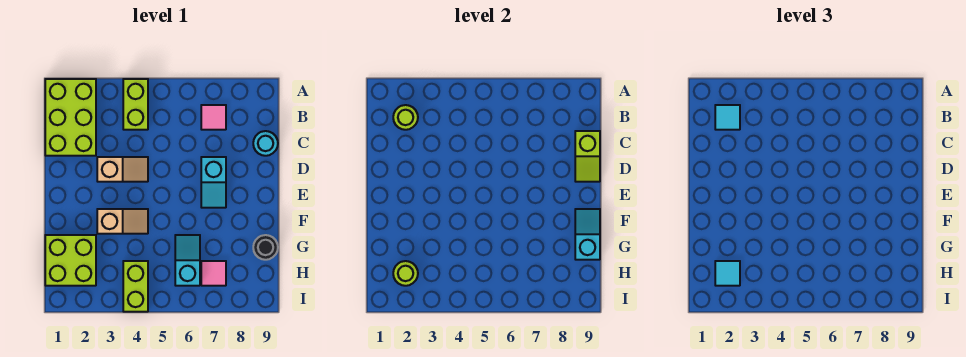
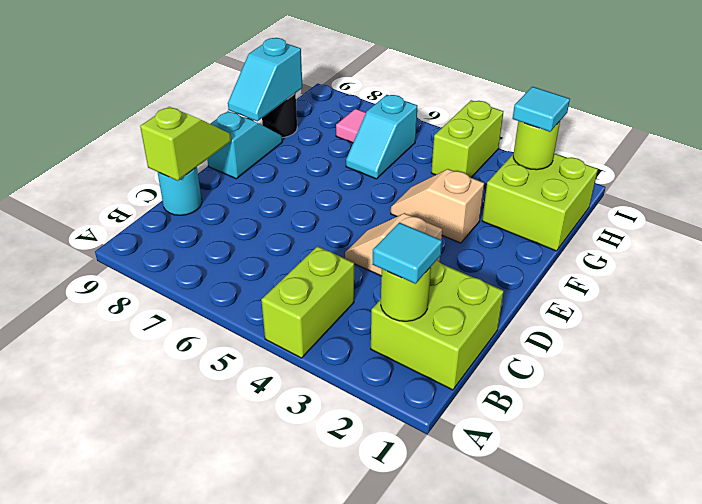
lime 2x3 brick [45,79,96,156] -> lime 2x2 brick [371,260,504,390]
pink 1x1 tile [201,105,226,130] -> none
cyan 1x2 slope [201,157,226,208] -> cyan 1x2 slope moved to [207,111,282,179]

